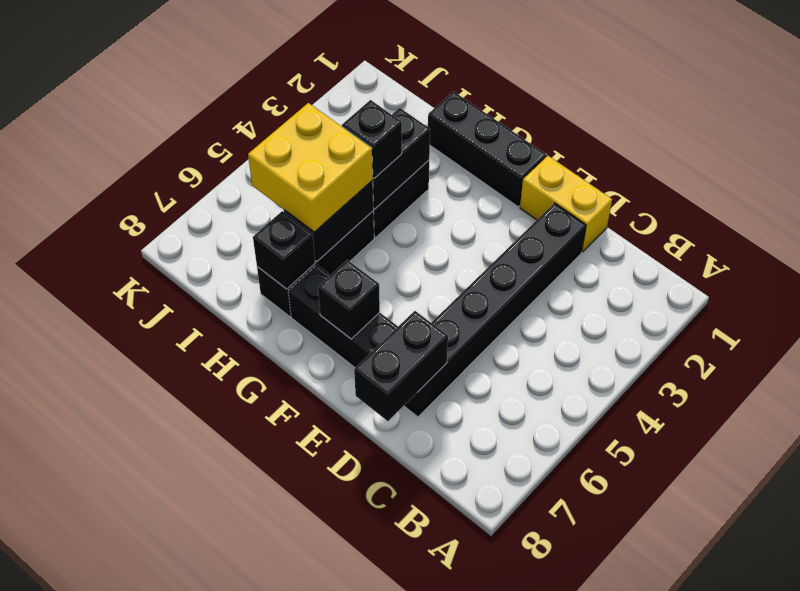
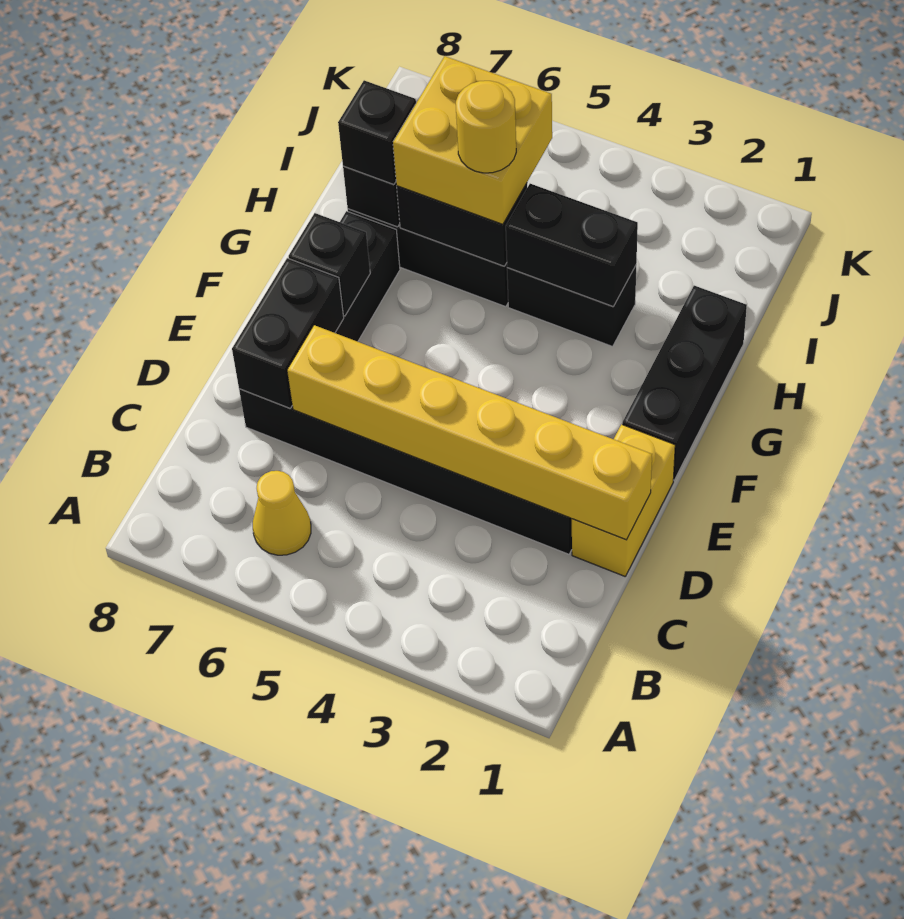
none -> yellow 1x1 cone [253,471,311,555]
none -> yellow 1x6 brick [287,325,652,540]
black 1x2 brick [354,311,448,421] -> black 1x2 brick turned to [232,258,344,408]
black 1x1 brick [342,100,402,178] -> black 1x1 brick moved to [338,80,416,185]
none -> yellow 1x1 round brick [456,81,516,173]

